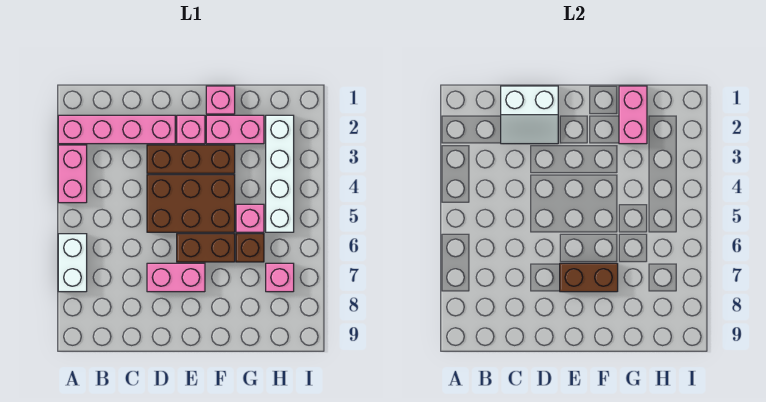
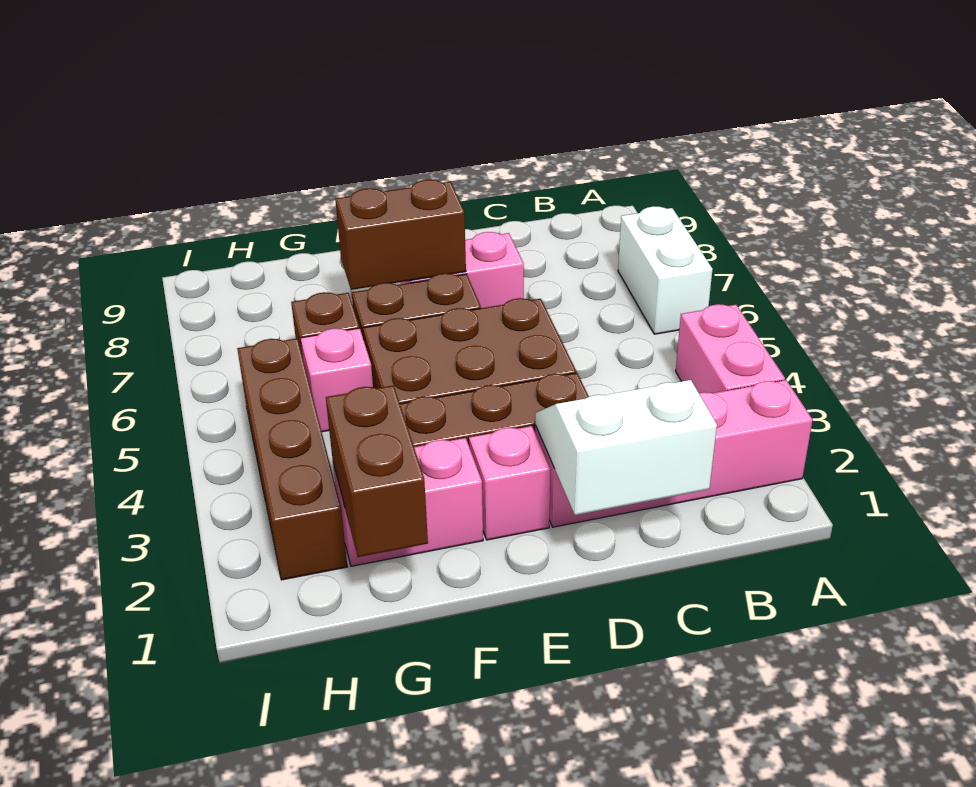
pink 1x1 brick [206,86,235,114] -> none
pink 1x2 brick [619,86,647,144] -> brown 1x2 brick [326,385,428,557]
white 1x4 brick [266,115,294,232] -> brown 1x4 brick [237,338,347,580]
pink 1x1 brick [266,263,294,292] -> none

